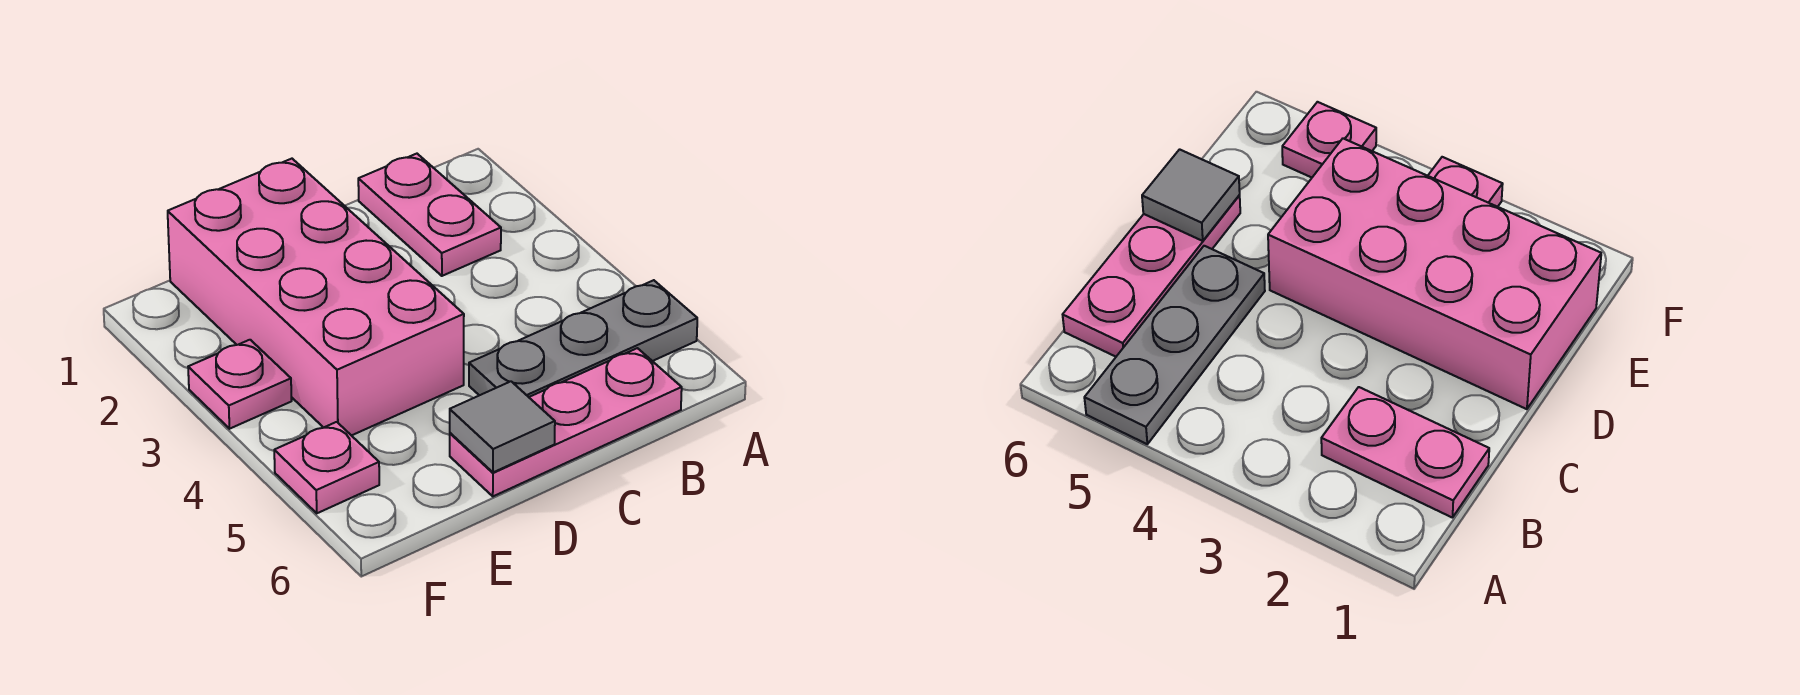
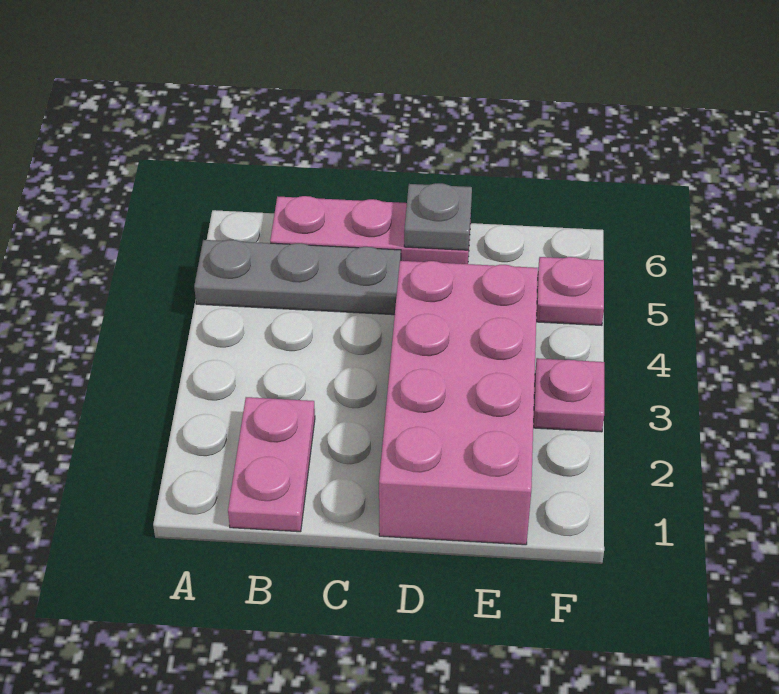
grey 1x1 tile [450,381,555,472] -> grey 1x1 plate [404,183,472,250]

